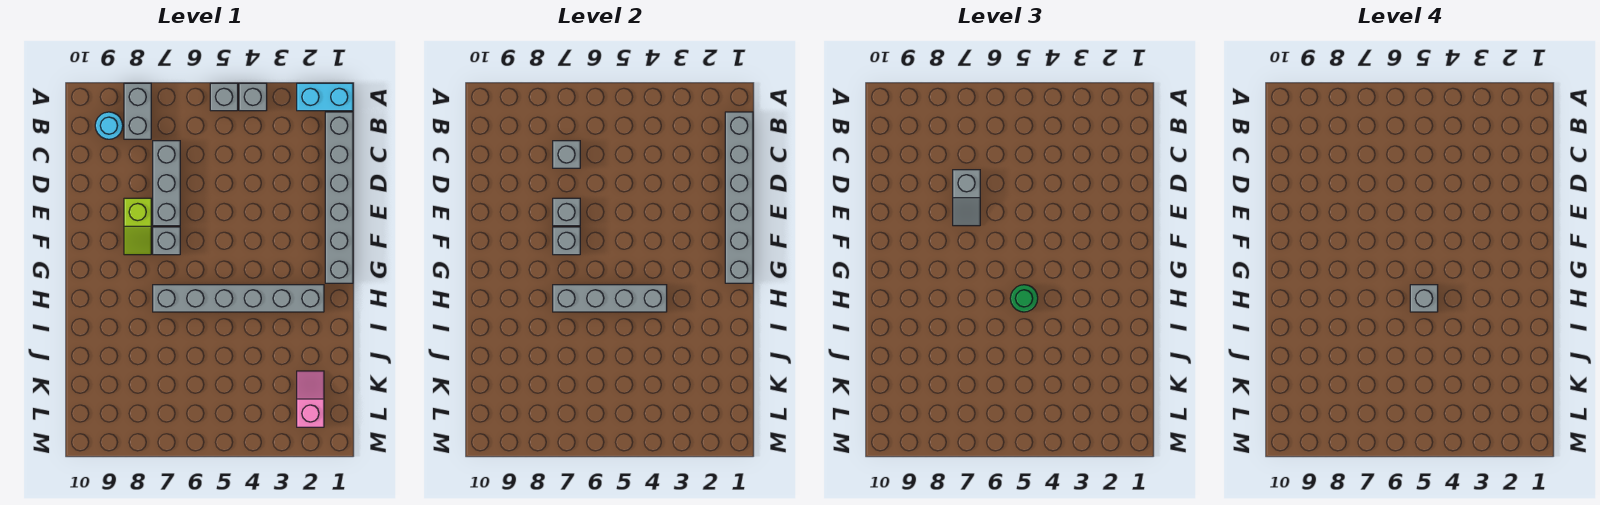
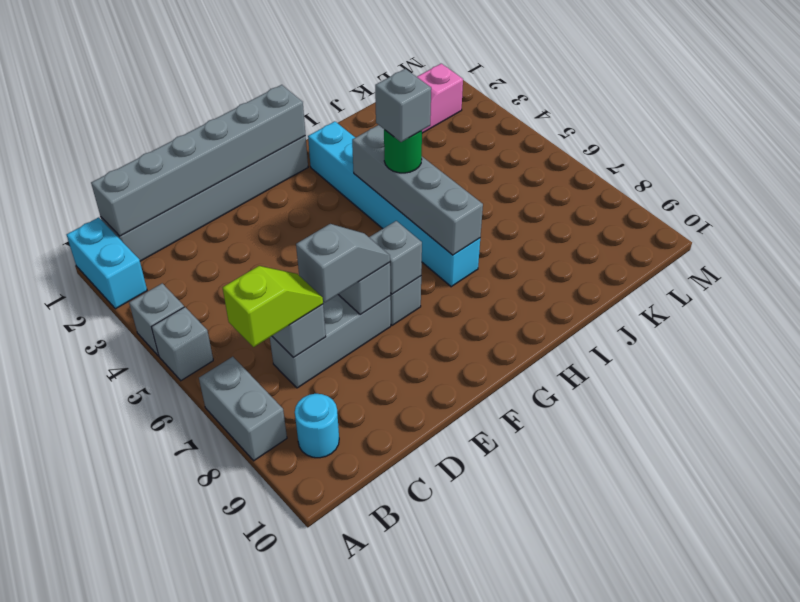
grey 1x2 brick [124,83,151,139] -> grey 1x2 brick turned to [199,357,287,461]
lime 1x2 slope [124,198,151,255] -> lime 1x2 slope moved to [223,266,323,347]
grey 1x6 brick [153,285,324,312] -> cyan 1x6 brick [308,121,480,287]

